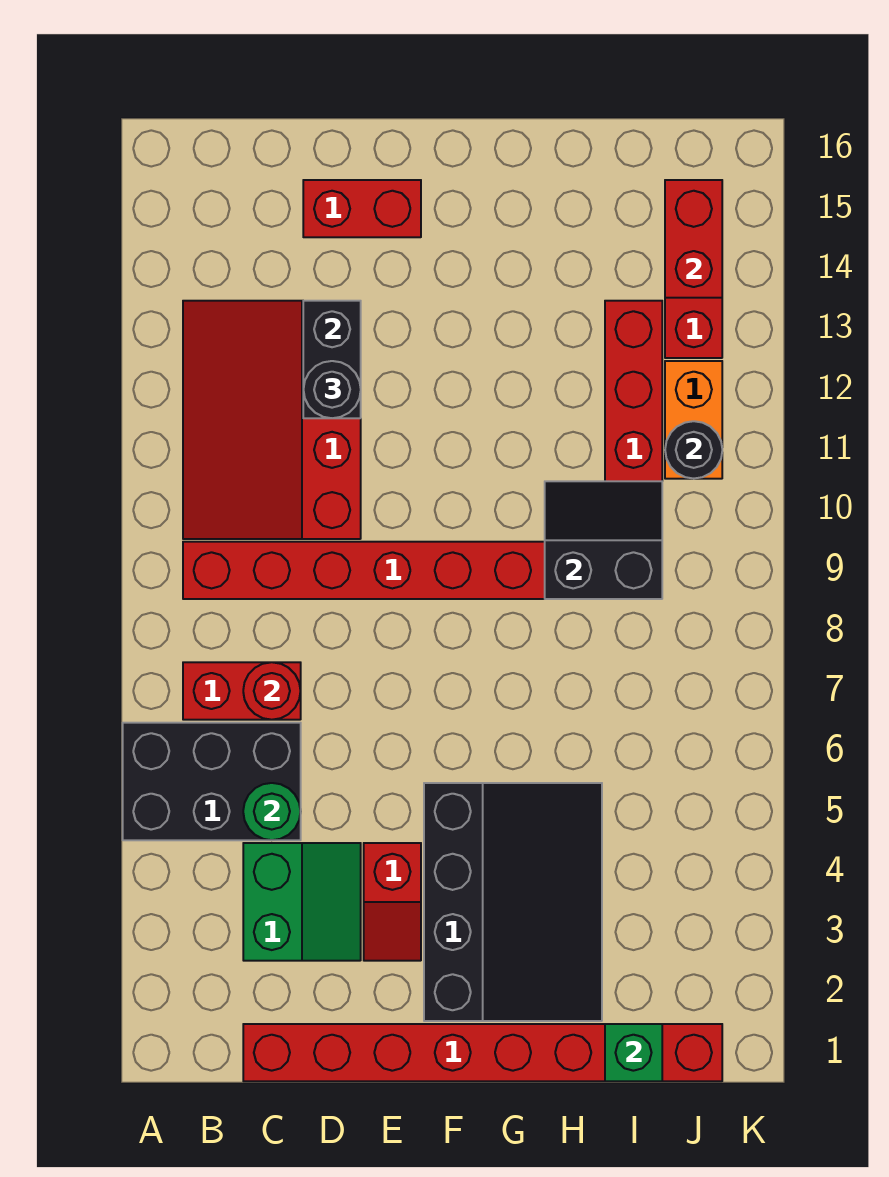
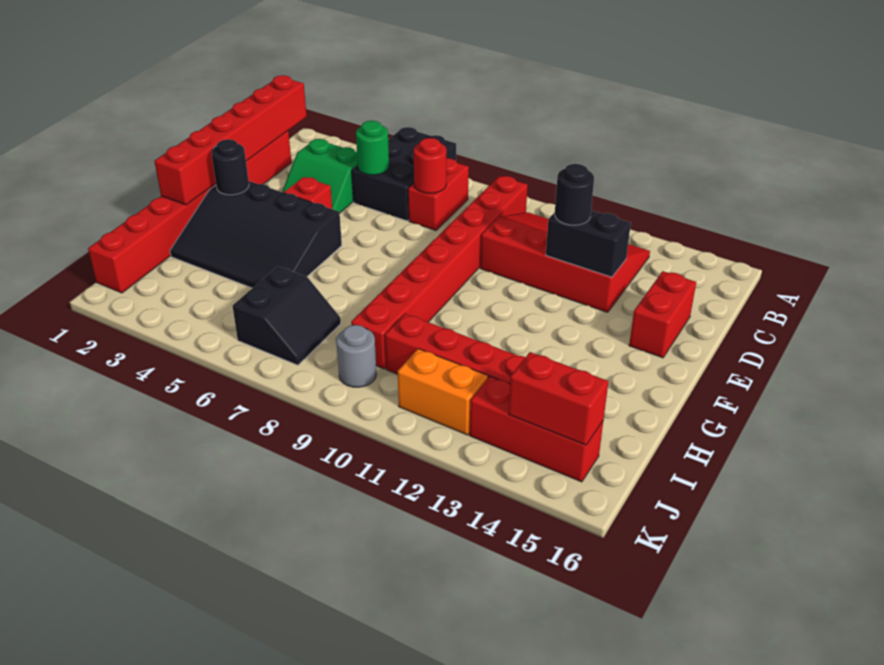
none -> red 1x6 brick [155,75,307,205]
black 2x2 slope [545,481,662,599] -> black 2x2 slope moved to [233,266,341,365]
green 1x1 brick [605,1024,662,1081] -> none
none -> grey 1x1 round brick [336,325,376,387]
black 1x1 round brick [665,421,722,479] -> black 1x1 round brick moved to [211,139,249,195]

